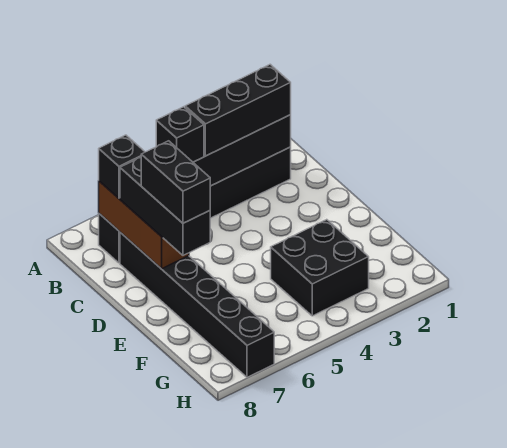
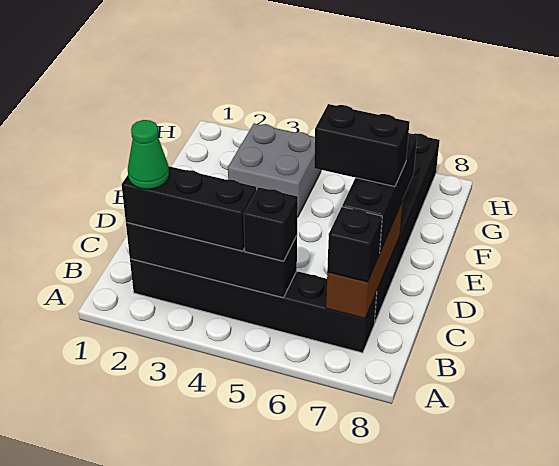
none -> green 1x1 cone [128,120,169,189]
black 1x2 brick [141,141,210,223] -> black 1x2 brick turned to [314,104,410,187]
black 2x2 brick [271,220,369,316] -> grey 2x2 brick [228,124,321,217]

